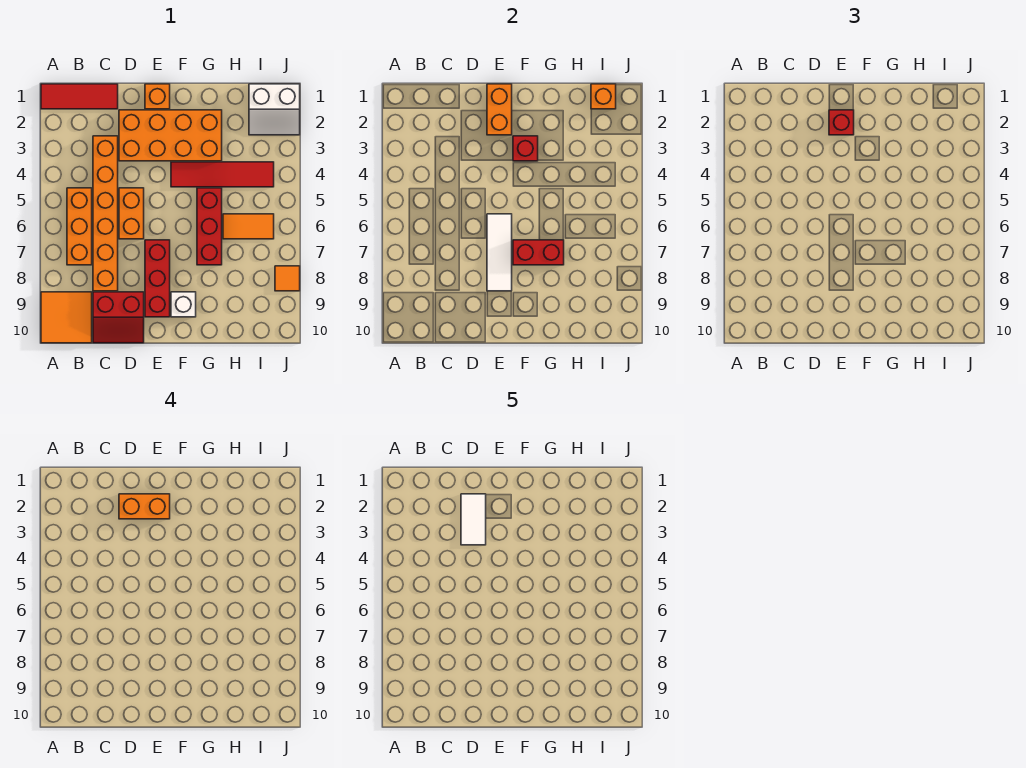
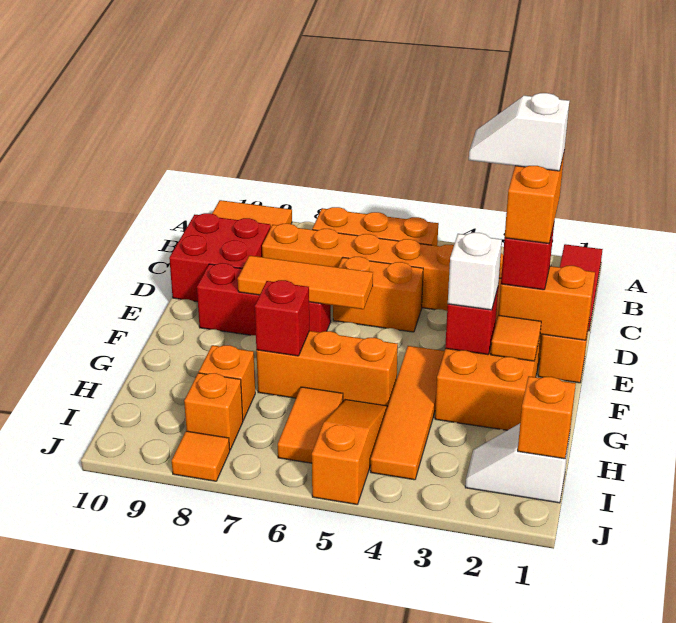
red 2x2 slope [93,292,144,343] -> red 2x2 brick [169,213,271,302]
white 1x2 tile [461,494,486,545] -> white 1x2 slope [469,93,569,171]
white 1x3 tile [487,214,512,291] -> orange 1x3 tile [238,256,373,309]
none -> orange 1x1 tile [491,315,541,361]
red 1x4 tile [171,162,274,187] -> orange 1x4 tile [371,346,445,480]
red 1x2 brick [513,240,564,265] -> red 1x1 brick [255,280,309,356]
white 1x1 brick [171,292,196,317] -> white 1x1 brick moved to [448,233,502,310]
red 1x3 brick [197,188,222,265] -> orange 1x3 brick [256,331,398,406]
none -> orange 1x3 slope [312,400,388,505]
none -> orange 1x1 brick [199,345,255,420]
white 2x2 slope [249,84,300,135] -> white 1x2 slope [465,424,570,503]
none -> orange 1x1 brick [184,373,243,450]

